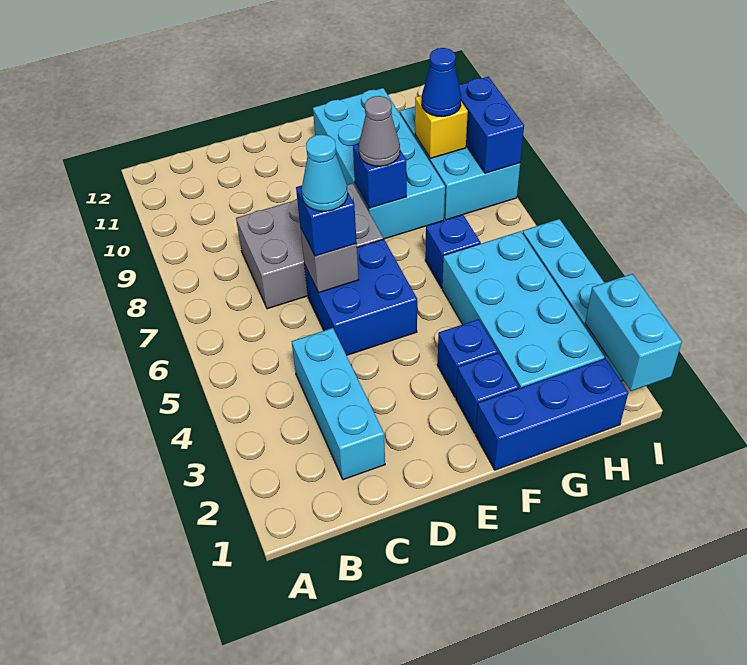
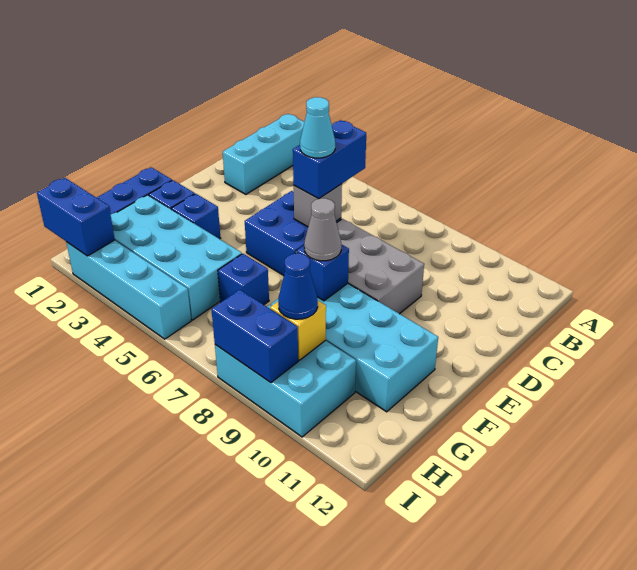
cyan 1x3 brick [292,328,385,480] -> cyan 1x3 brick turned to [223,114,304,194]
grey 2x3 brick [236,183,383,309] -> grey 2x3 brick turned to [296,219,424,314]
blue 1x1 brick [296,185,357,256] -> blue 1x2 brick [293,120,366,199]
cyan 1x2 brick [585,274,682,391] -> blue 1x2 brick [37,178,115,256]

